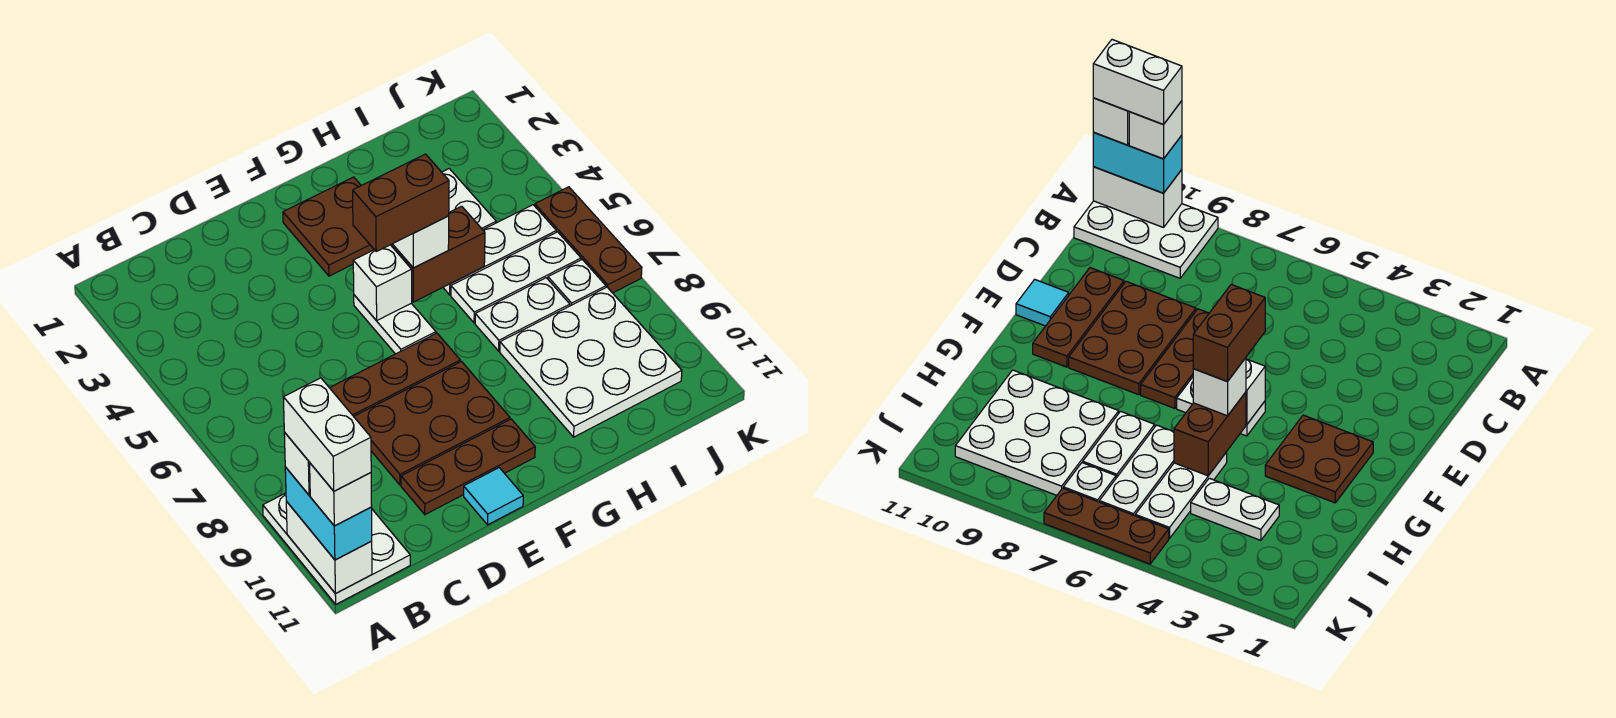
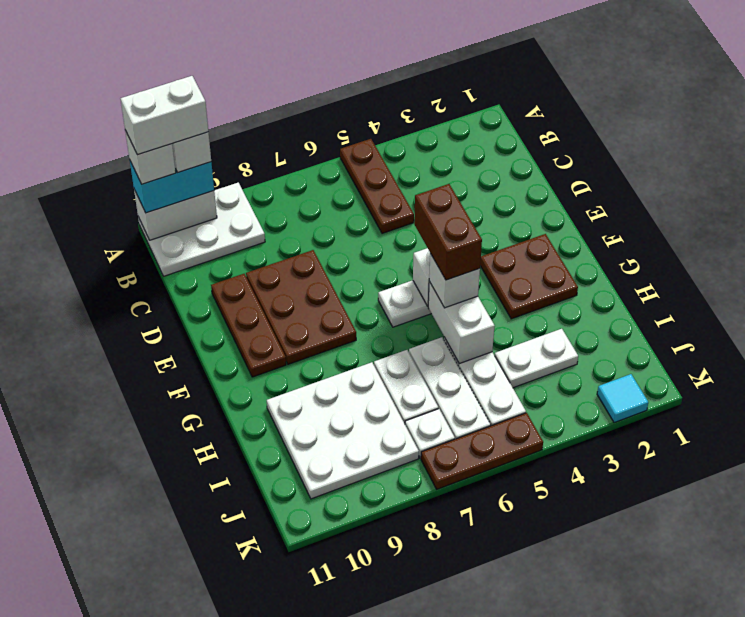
brown 1x3 plate [330,333,460,416] -> brown 1x3 plate moved to [340,139,414,233]
cyan 1x1 tile [464,468,523,525] -> cyan 1x1 tile moved to [597,374,648,423]
brown 1x2 brick [391,206,485,302] -> white 1x2 brick [428,282,495,364]

